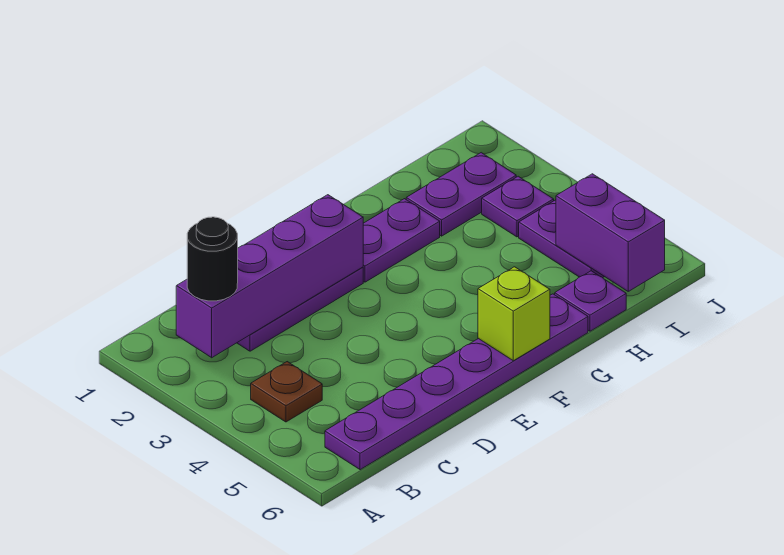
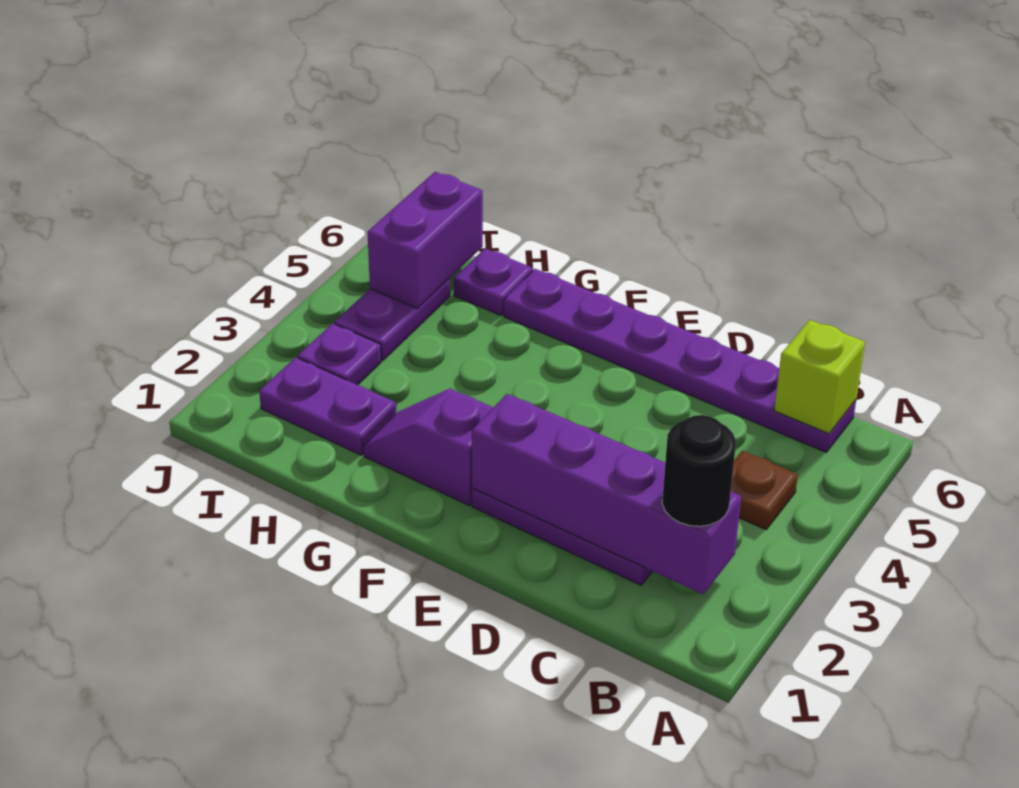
purple 1x2 plate [363,199,440,282] -> purple 1x2 slope [364,388,494,505]
lime 1x1 brick [478,267,550,361] -> lime 1x1 brick moved to [774,320,865,434]

